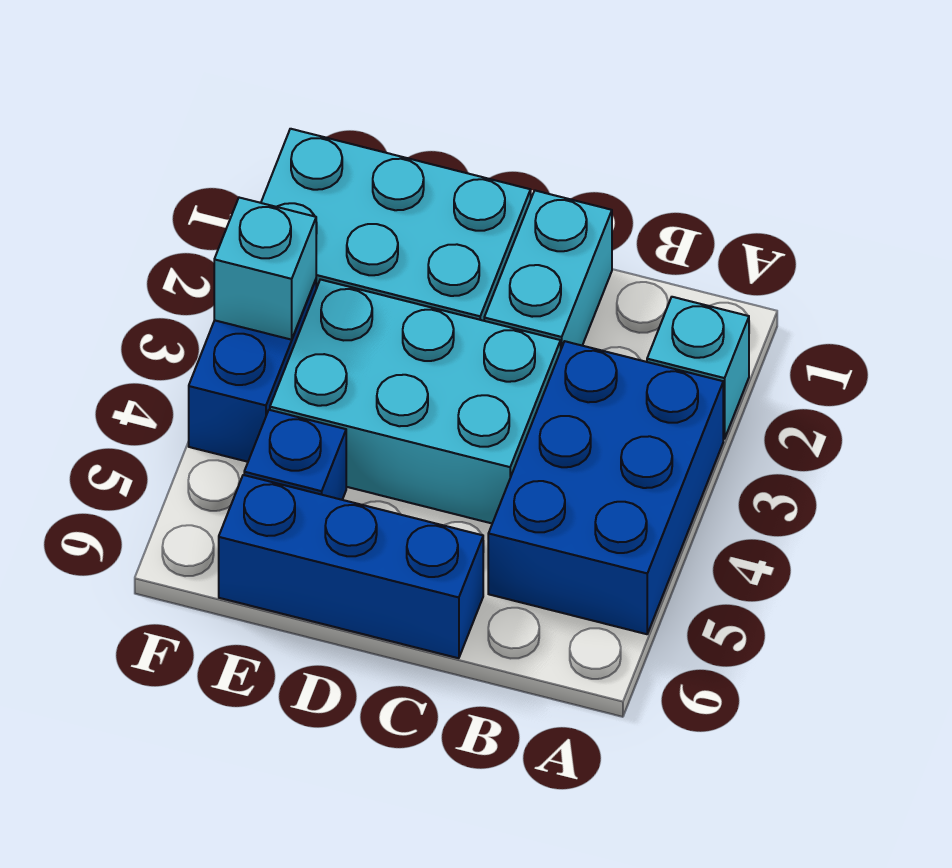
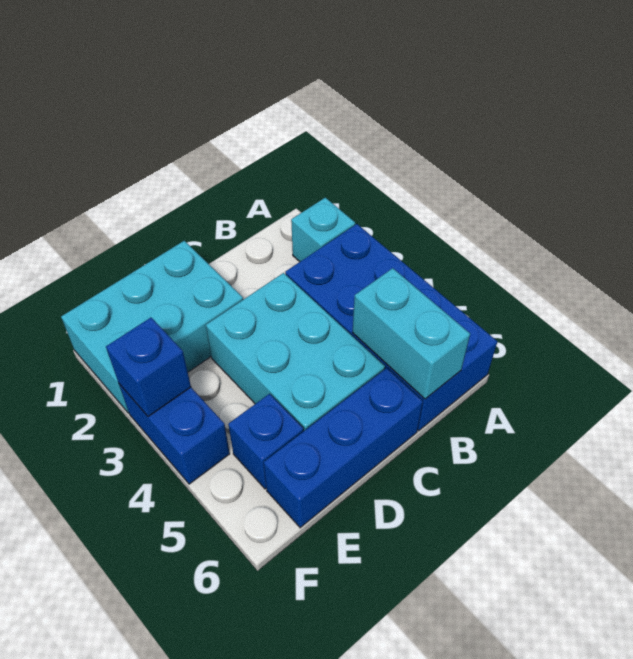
blue 2x3 brick [488,341,723,634] -> blue 2x4 brick [285,224,497,431]
cyan 1x2 brick [484,191,612,349] -> cyan 1x2 brick moved to [353,268,470,399]
cyan 2x3 brick [270,279,561,523] -> cyan 2x3 brick turned to [206,273,385,431]
cyan 1x1 brick [214,198,316,340] -> blue 1x1 brick [106,318,191,417]

